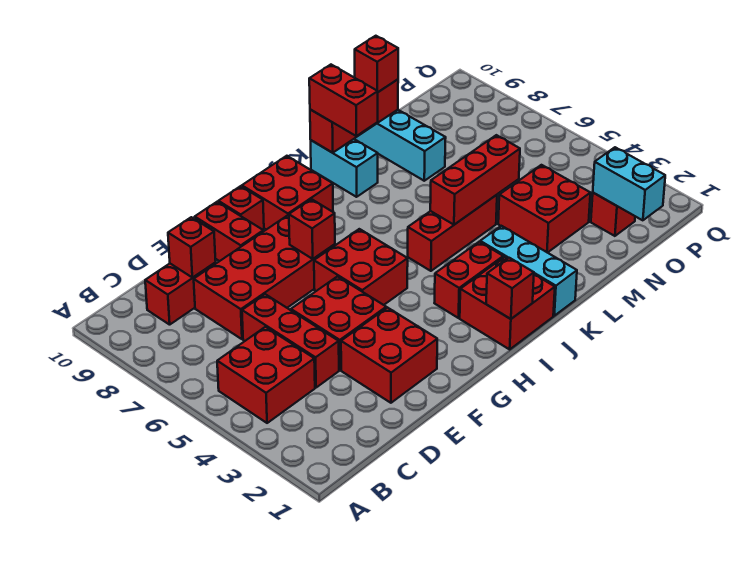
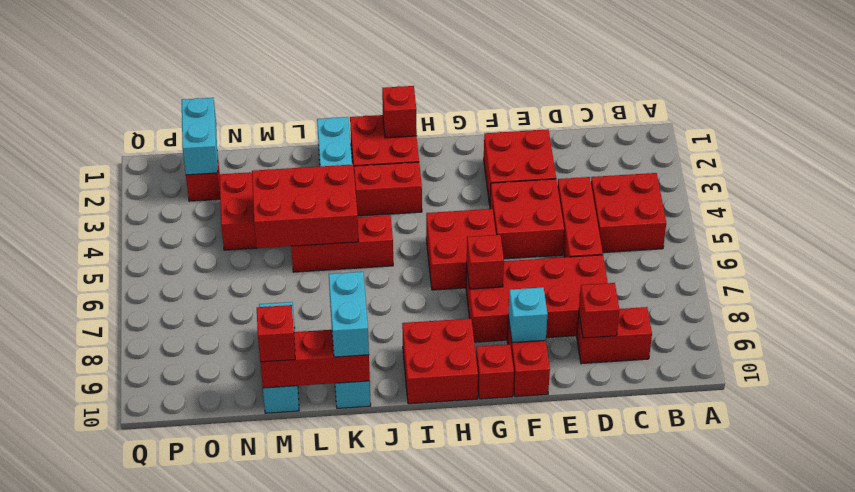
none -> cyan 1x1 brick [508,287,547,343]
red 1x3 brick [430,135,520,225] -> red 2x3 brick [252,164,359,248]
red 1x2 brick [309,65,378,136] -> cyan 1x2 brick [329,272,369,357]

